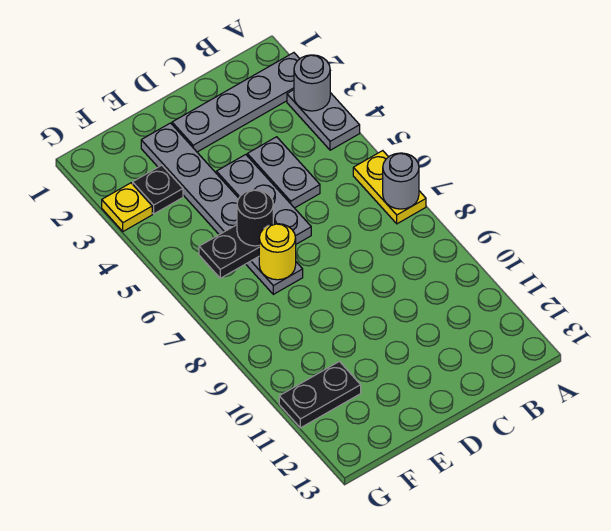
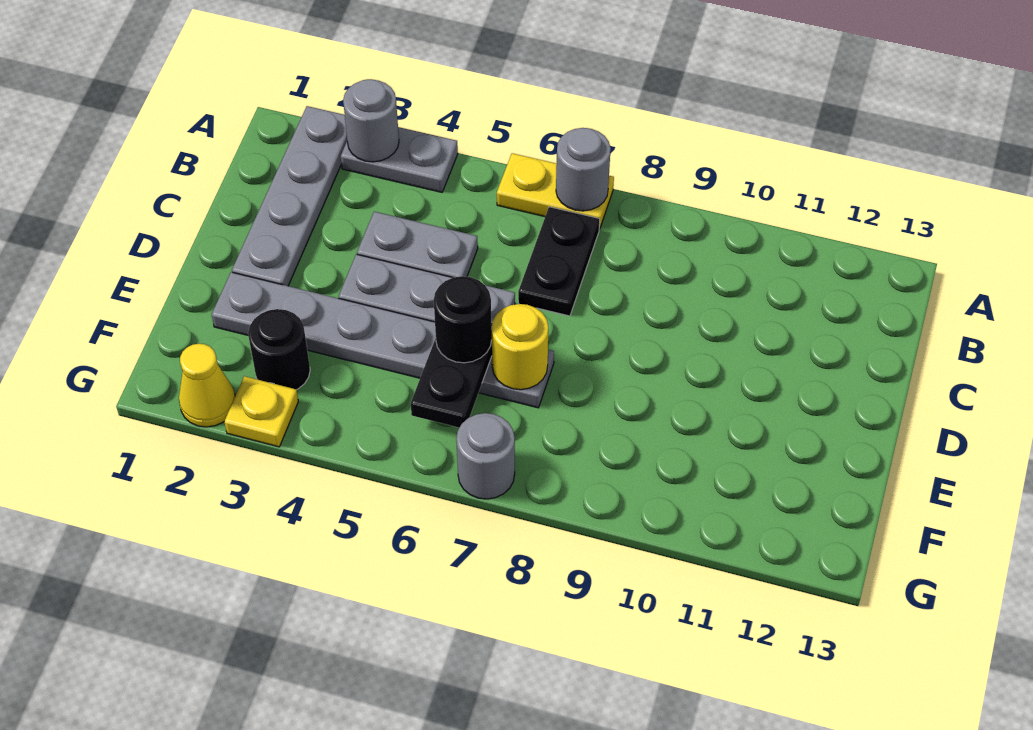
black 1x1 plate [133,165,183,214] -> black 1x1 round brick [248,309,310,390]
black 1x2 plate [279,362,361,428] -> black 1x2 plate moved to [518,207,600,316]
none -> yellow 1x1 cone [179,344,235,427]
none -> grey 1x1 round brick [456,413,515,499]

